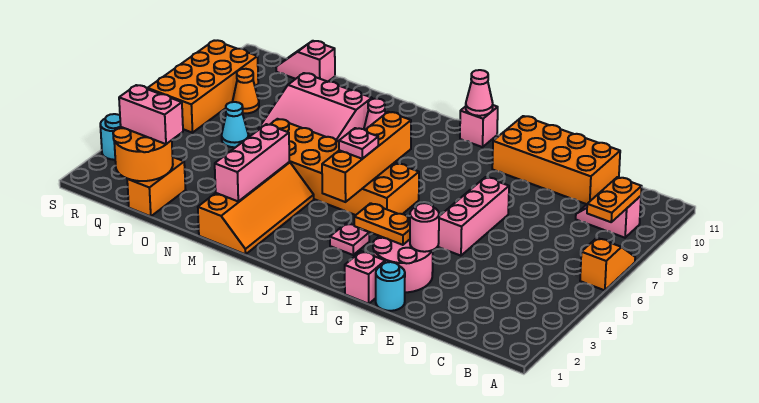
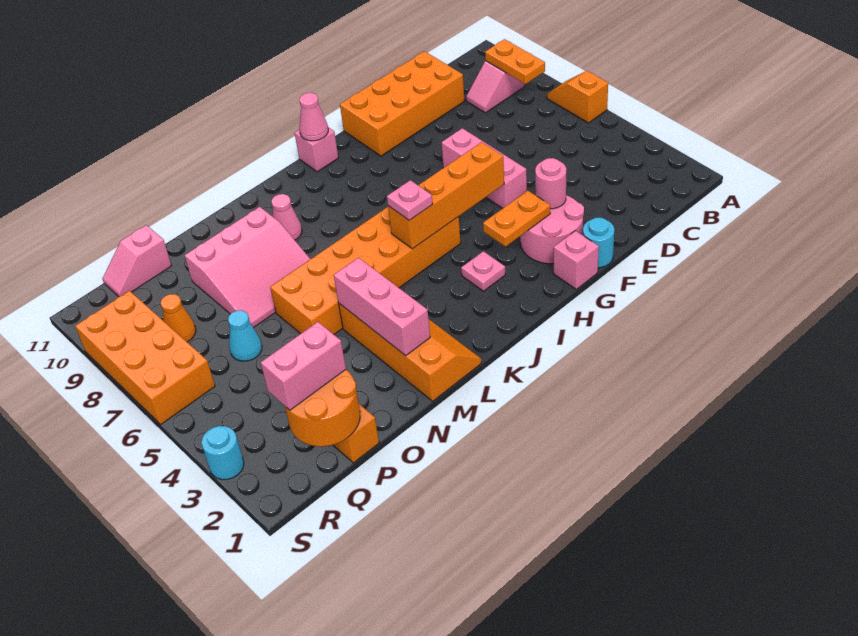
orange 1x4 brick [322,112,411,202] -> orange 1x4 brick turned to [388,142,504,249]

